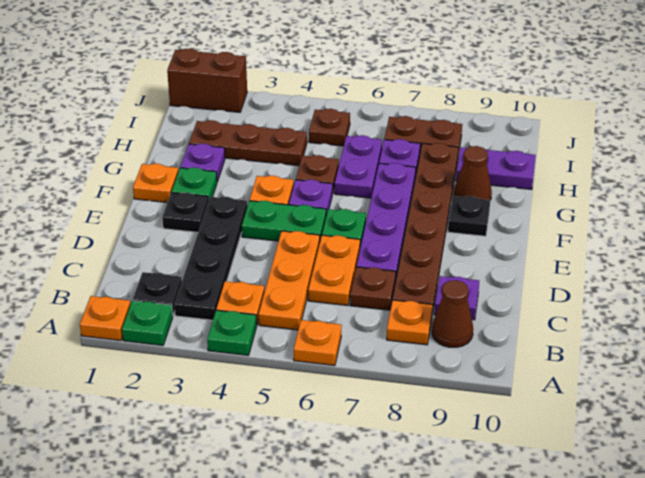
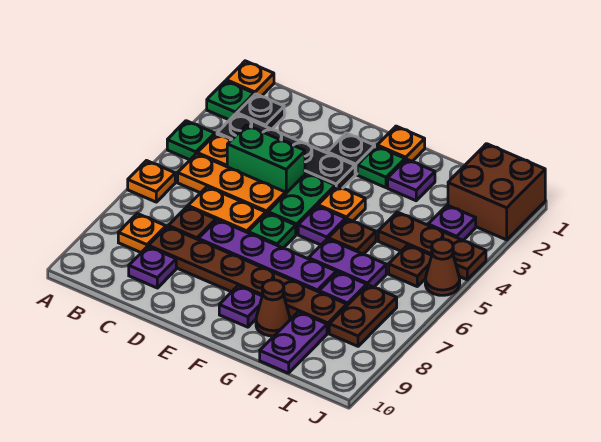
brown 1x1 cone [432,280,473,347] -> brown 1x1 cone moved to [425,239,460,295]
none -> green 1x2 brick [227,125,305,194]
black 1x1 plate [448,196,490,236] -> purple 1x1 plate [219,286,262,327]
brown 1x3 plate [189,120,307,166] -> brown 1x3 plate turned to [378,212,486,280]
none -> purple 1x1 plate [428,205,476,240]
brown 1x2 brick [167,48,247,112] -> brown 2x2 brick [448,144,545,240]

